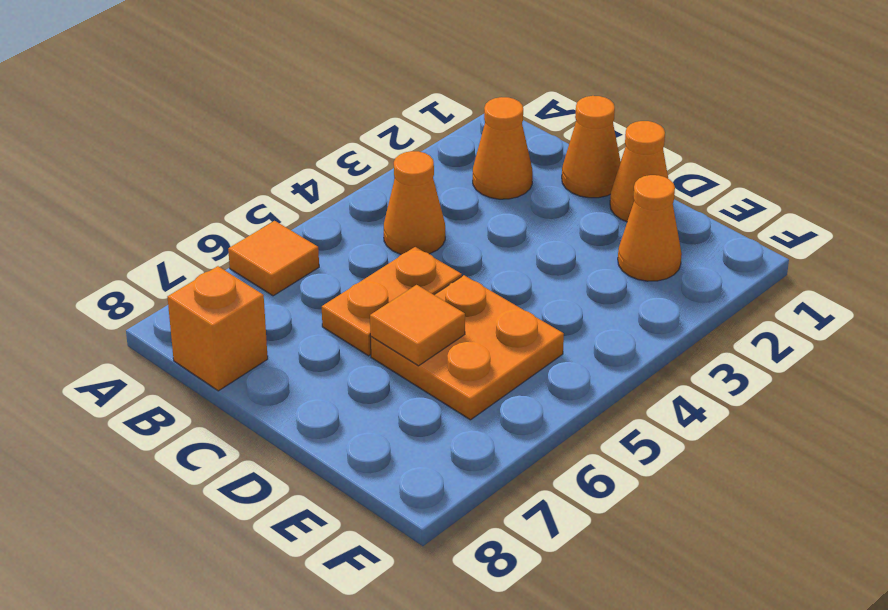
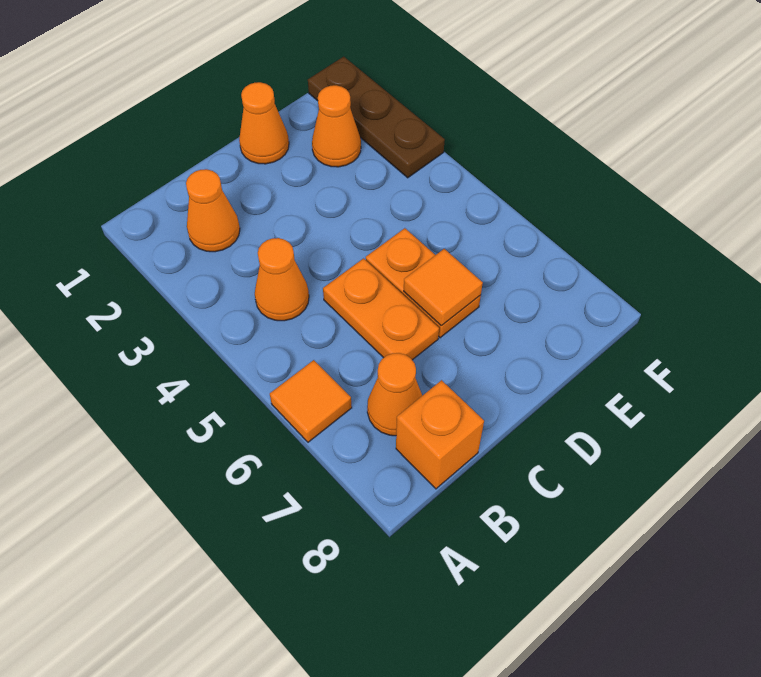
orange 1x1 cone [562,96,621,198] -> orange 1x1 cone moved to [367,353,422,436]
orange 2x2 plate [371,275,564,420] -> orange 1x2 plate [366,228,481,338]
none -> brown 1x3 plate [308,57,445,178]

